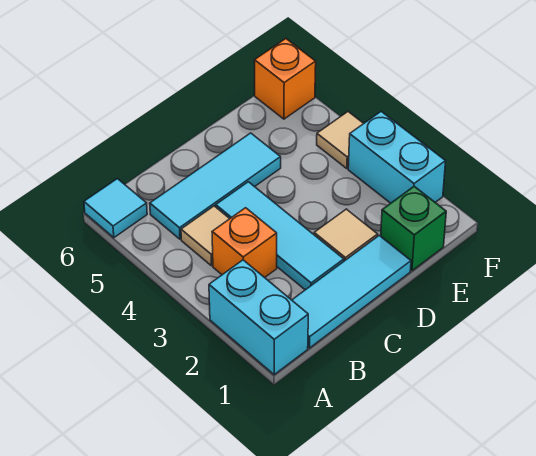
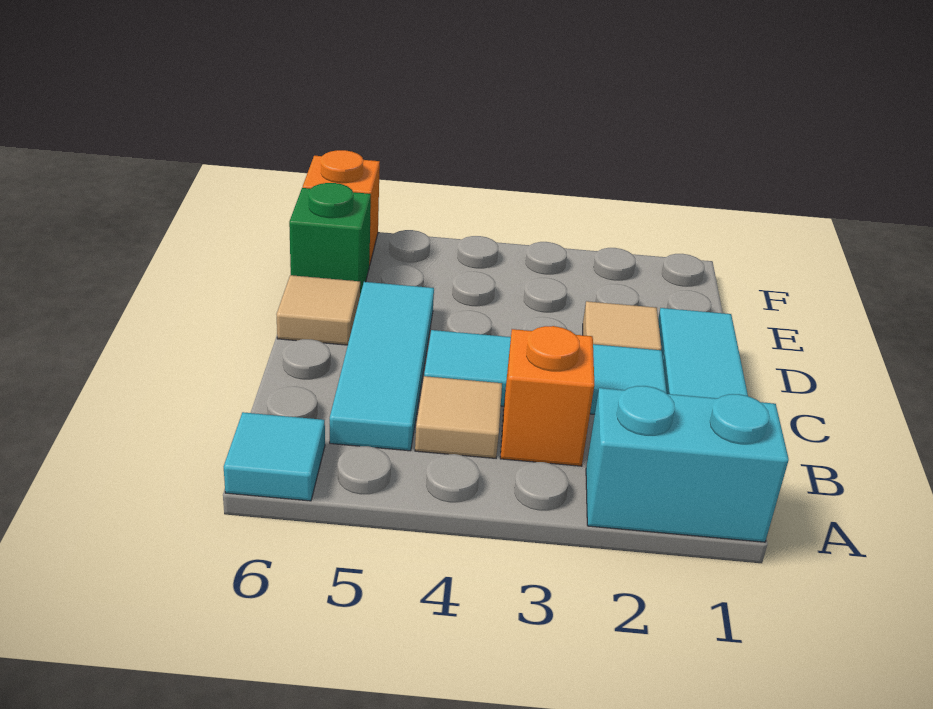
green 1x1 brick [381,186,446,271] -> green 1x1 brick moved to [289,183,371,295]
cyan 1x2 brick [348,112,446,203] -> none
tan 1x1 tile [317,112,364,169] -> tan 1x1 tile moved to [276,275,360,345]

